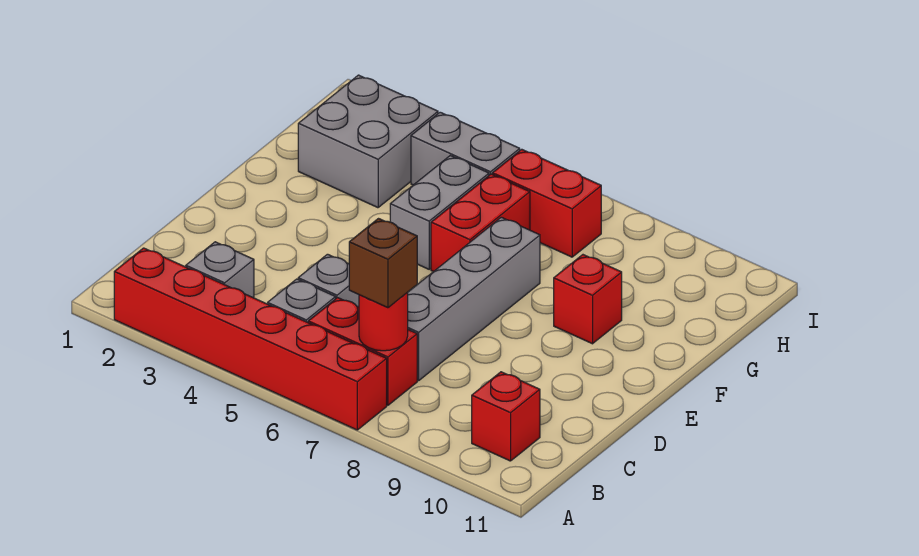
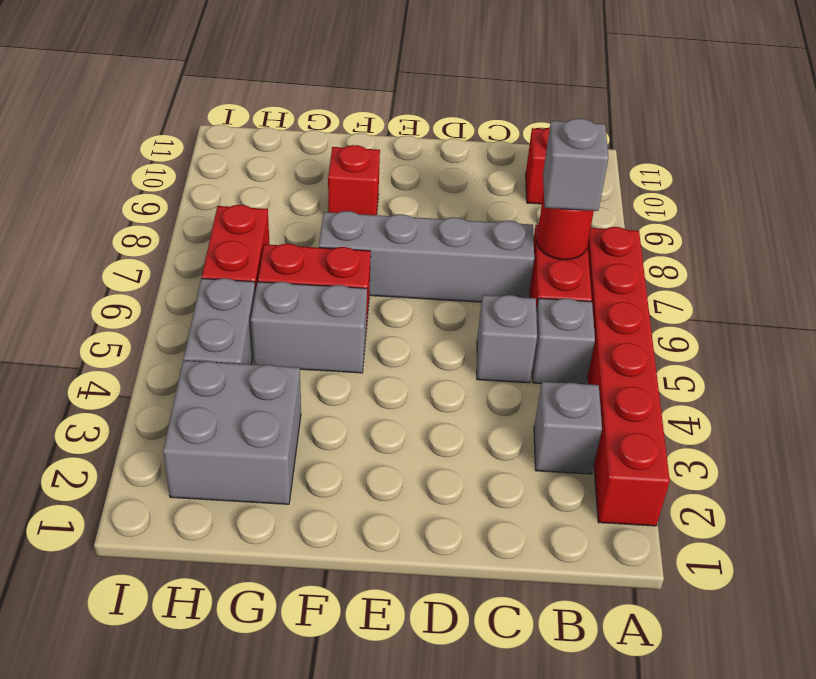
brown 1x1 brick [349,219,417,308] -> grey 1x1 brick [543,118,609,211]

